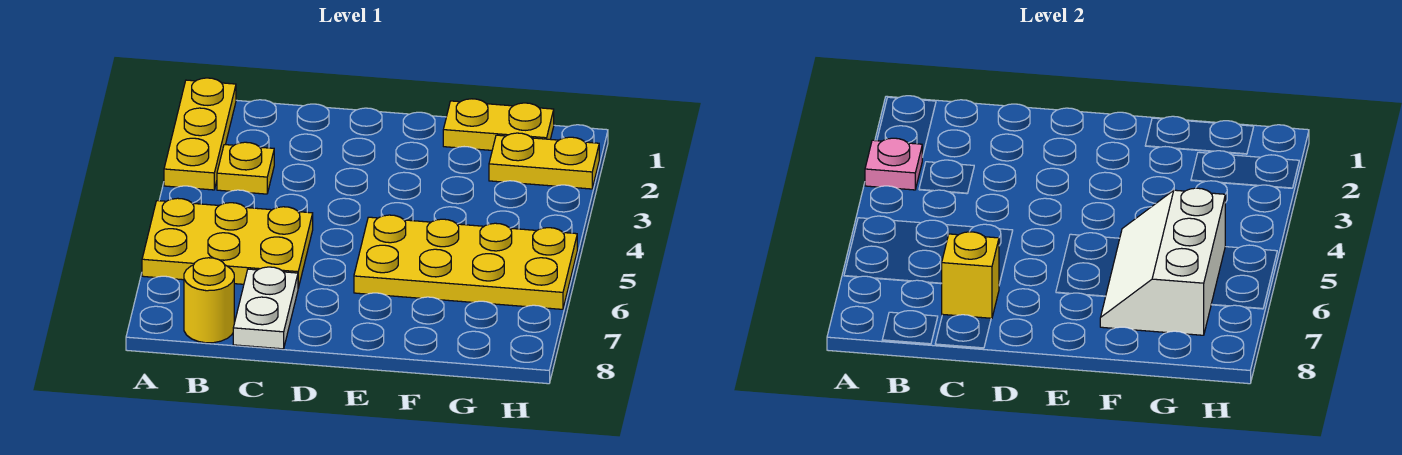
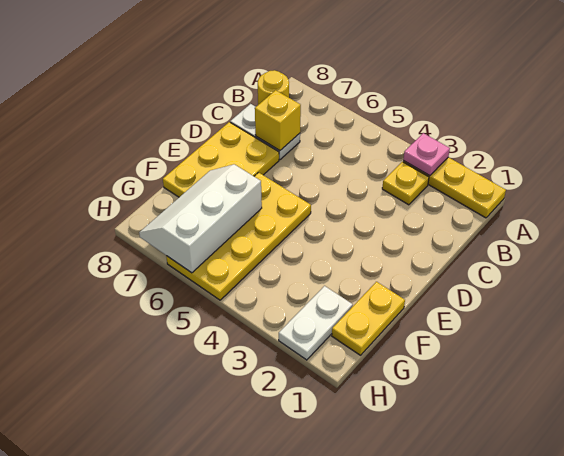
yellow 2x3 plate [142,198,313,288] -> yellow 2x3 plate moved to [163,122,279,197]
white 2x3 slope [1100,188,1225,335] -> white 2x3 slope turned to [139,164,262,273]
yellow 1x2 plate [489,133,599,189] -> white 1x2 plate [279,286,353,360]

